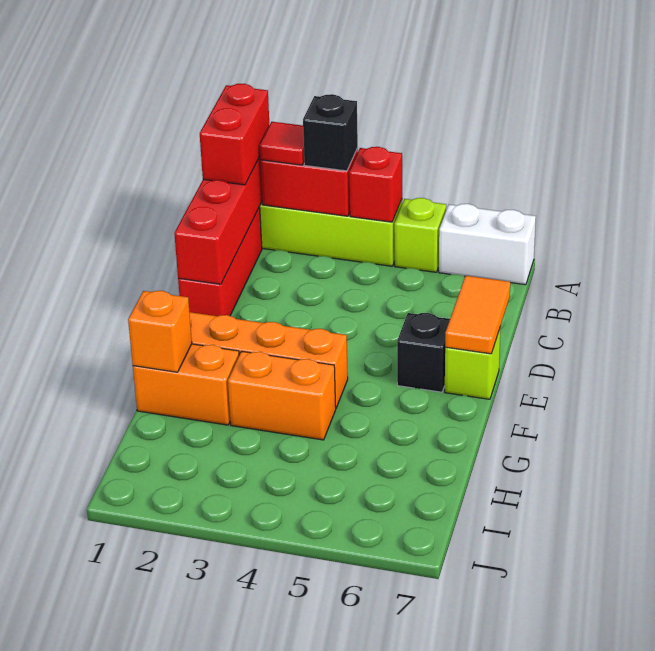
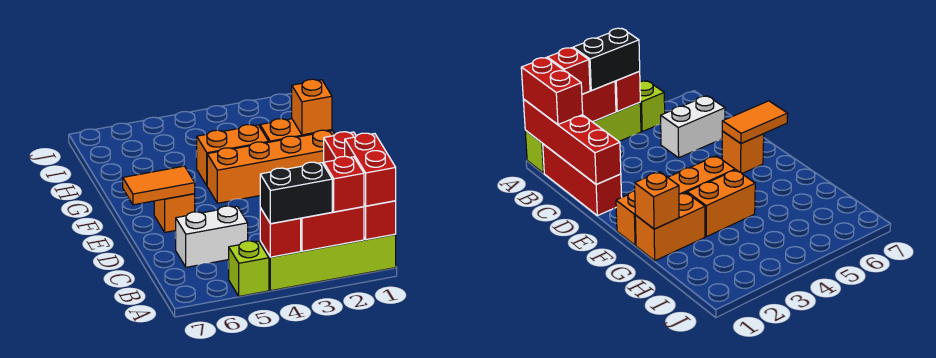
red 1x1 tile [259,122,304,165] -> red 1x1 brick [324,156,364,212]
black 1x1 brick [303,94,358,171] -> black 1x2 brick [260,162,332,224]
white 1x2 brick [439,204,536,285] -> white 1x2 brick moved to [176,206,248,267]
orange 1x2 tile [445,276,510,354] -> orange 1x2 tile turned to [123,166,195,205]
black 1x1 brick [397,313,450,392] -> orange 1x1 brick [154,194,195,232]
lime 1x1 brick [445,326,501,399] -> none

